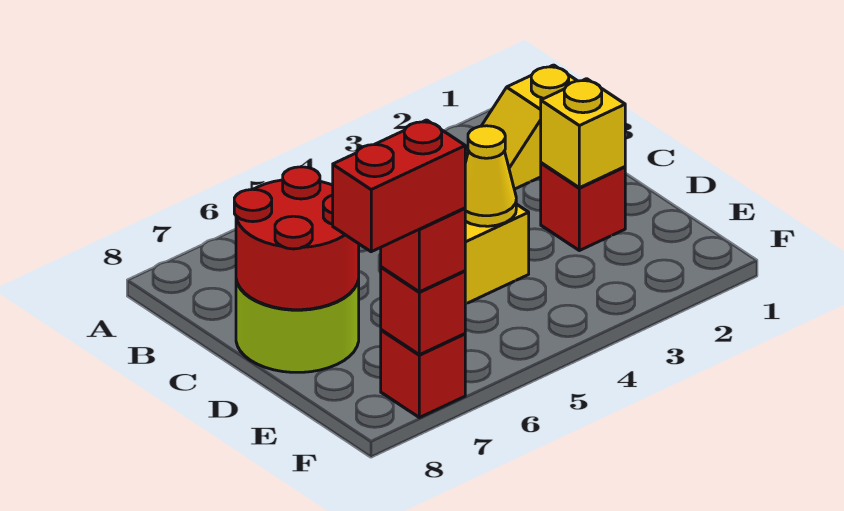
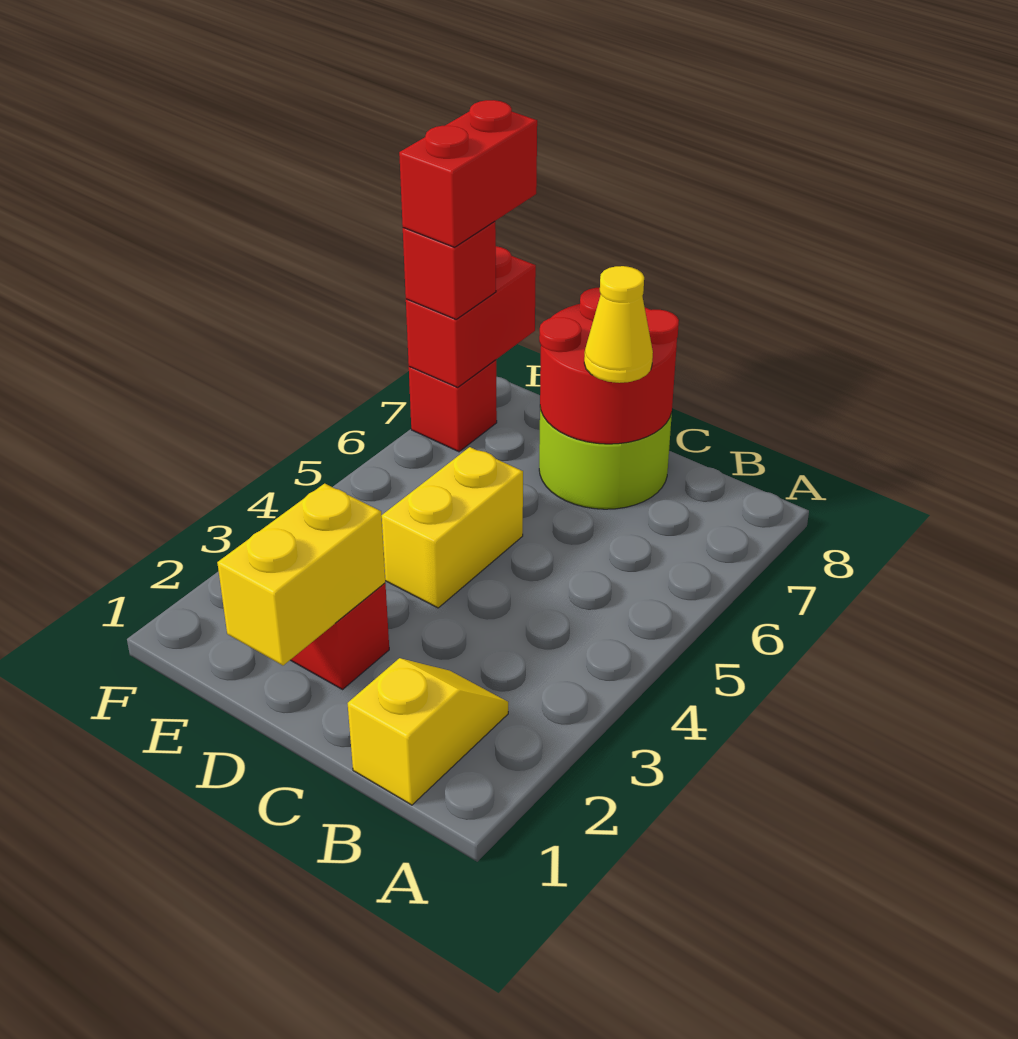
yellow 1x1 brick [541,79,625,188] -> yellow 1x2 brick [217,484,385,665]
yellow 1x1 cone [465,126,516,226] -> yellow 1x1 cone moved to [584,266,653,383]
red 1x1 brick [381,267,465,355] -> red 1x2 brick [406,246,536,387]

